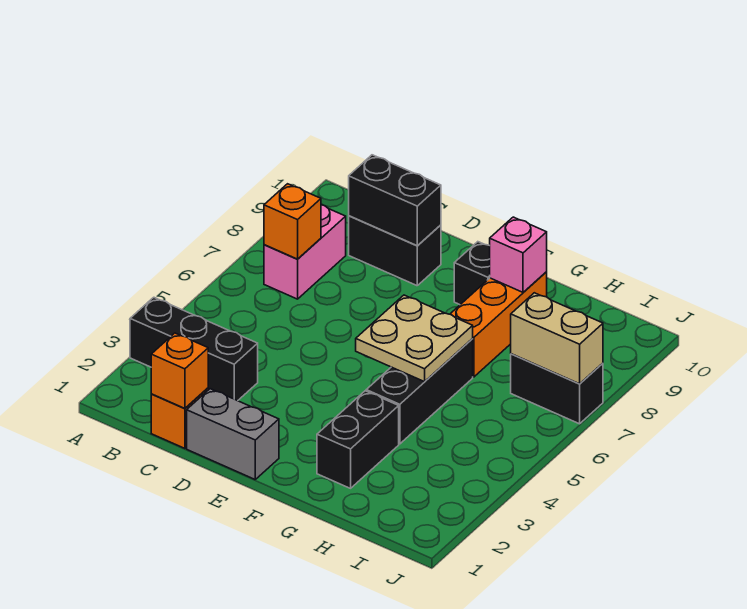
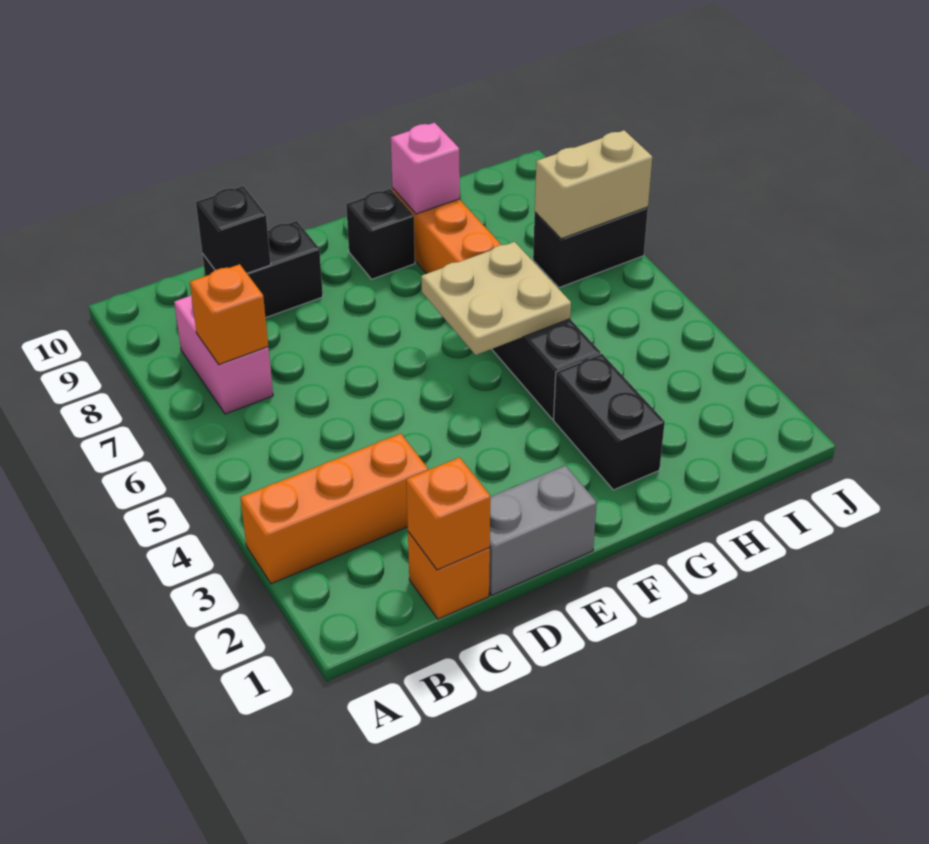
black 1x3 brick [130,297,258,401] -> orange 1x3 brick [240,434,428,584]
black 1x2 brick [349,155,441,245] -> black 1x1 brick [196,186,271,273]

